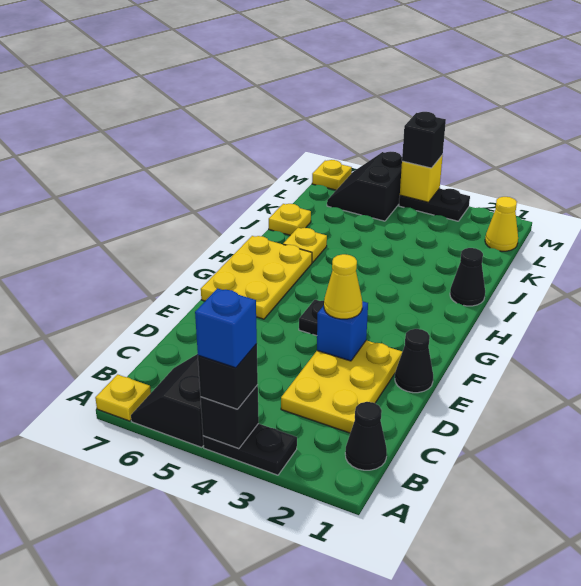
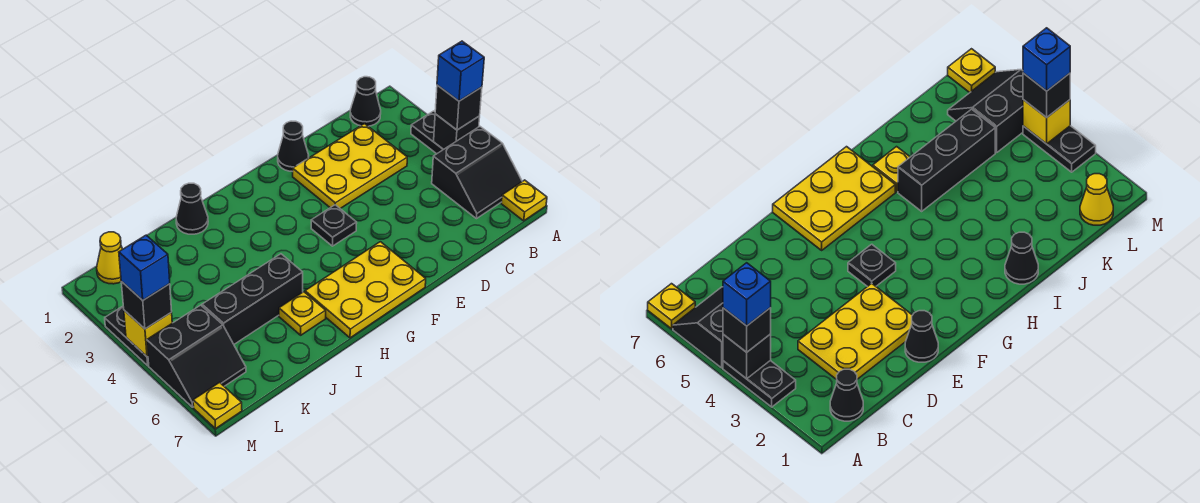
blue 1x1 brick [317,301,368,361] -> blue 1x1 brick moved to [119,235,170,300]
yellow 1x1 cone [324,254,362,319] -> none
none -> black 1x3 brick [202,254,303,344]
yellow 1x1 plate [269,204,311,235] -> none

